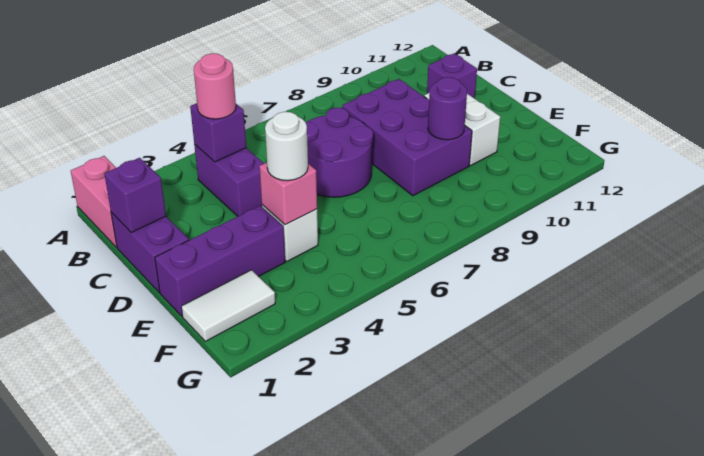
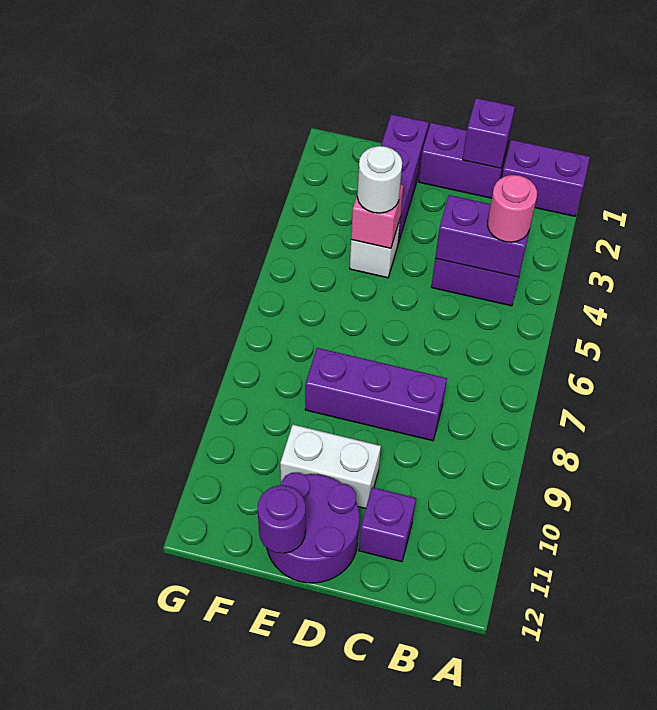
pink 1x2 brick [71,156,117,247] -> purple 1x2 brick [502,140,590,216]
purple 1x1 brick [190,103,246,162] -> purple 1x2 brick [435,195,529,277]
purple 2x2 round brick [306,108,373,197] -> purple 2x2 round brick moved to [267,473,359,583]
purple 2x3 brick [342,79,472,196] -> purple 1x3 brick [305,348,447,441]
purple 1x1 round brick [428,77,467,140] -> purple 1x1 round brick moved to [258,485,306,553]
white 1x2 tile [181,270,275,341] -> none

